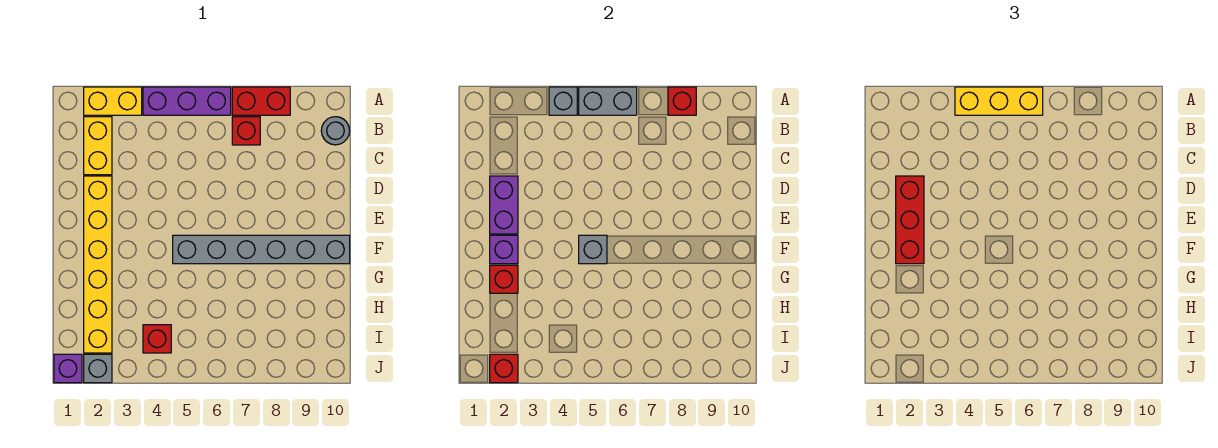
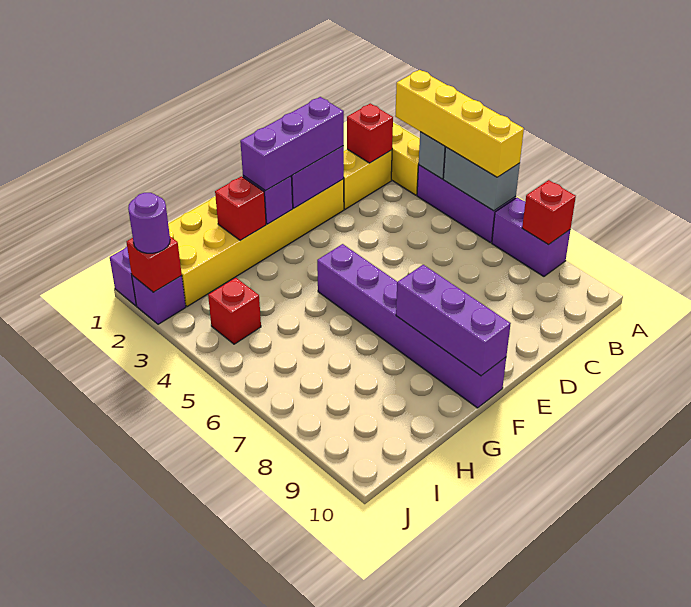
yellow 1x3 brick [955,87,1043,115] -> yellow 1x4 brick [395,70,524,177]
red 1x2 brick [232,87,290,115] -> purple 1x2 brick [492,197,570,276]
red 1x1 brick [232,117,260,145] -> red 1x1 brick moved to [347,103,393,163]
grey 1x1 round brick [321,117,350,145] -> none
yellow 1x6 brick [84,176,112,353] -> yellow 2x6 brick [168,179,344,307]
red 1x3 brick [896,176,924,264] -> purple 1x3 brick [240,97,344,191]
grey 1x6 brick [173,235,350,264] -> purple 1x6 brick [317,244,506,408]
grey 1x1 brick [579,235,607,264] -> none
none -> purple 1x3 brick [396,265,511,376]
grey 1x1 brick [84,354,112,383] -> purple 1x1 brick [132,276,186,324]
none -> purple 1x1 round brick [128,193,170,253]

